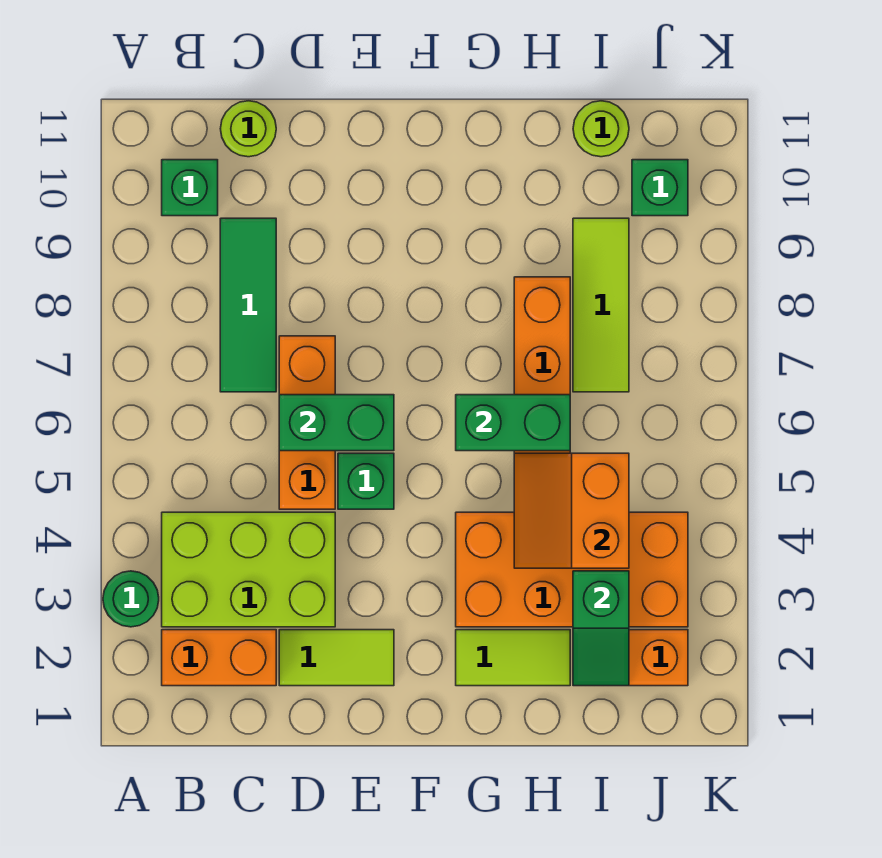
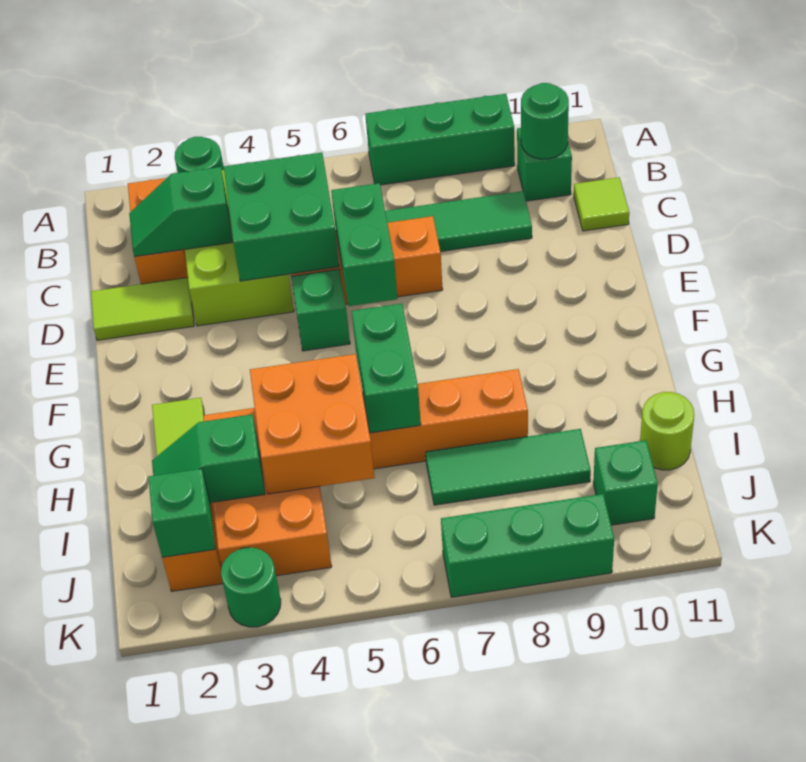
none -> green 1x3 brick [365,94,515,185]
none -> green 1x1 round brick [521,83,569,159]
none -> green 1x2 slope [129,167,232,257]
none -> green 2x2 brick [224,153,339,281]
lime 1x1 round brick [220,101,276,157] -> lime 1x1 tile [574,177,629,231]
lime 1x2 tile [279,630,394,686] -> lime 1x2 tile turned to [91,277,194,340]
orange 2x4 brick [456,512,688,627] -> orange 2x3 brick [203,408,332,576]
orange 2x2 slope [514,453,629,568] -> orange 2x2 brick [250,354,375,494]
lime 1x3 tile [573,218,629,392] -> green 1x3 tile [426,429,591,505]
none -> green 1x1 brick [148,469,215,557]
none -> green 1x1 round brick [221,548,281,627]
none -> green 1x3 brick [441,494,614,597]

